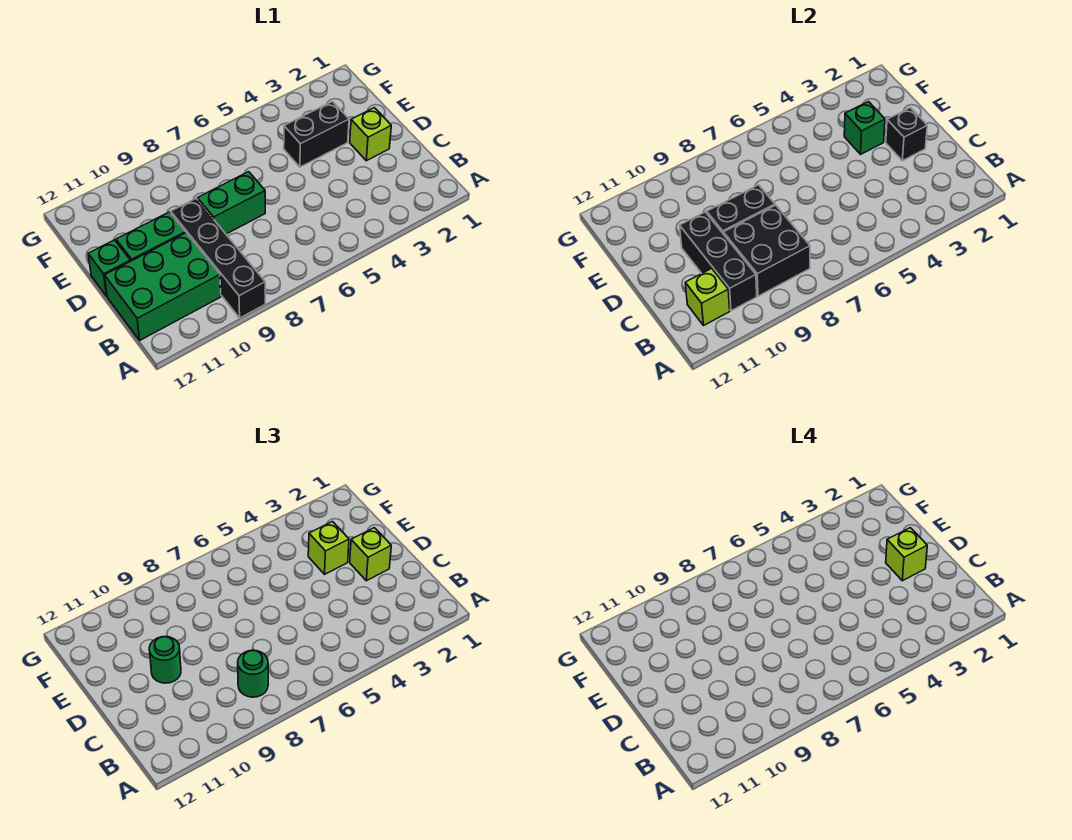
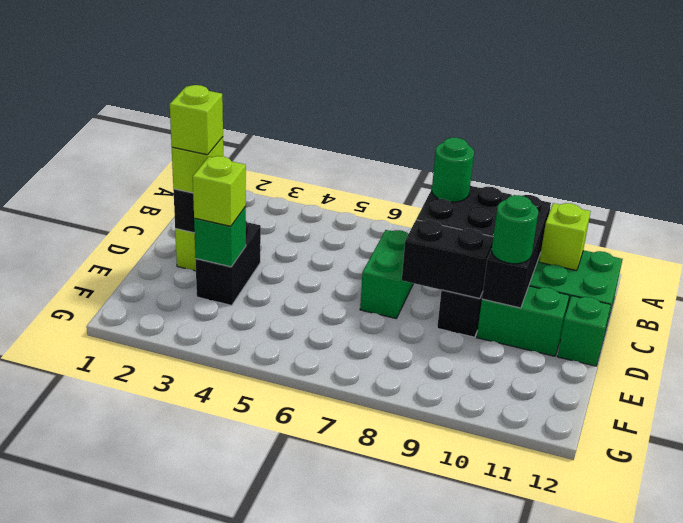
green 1x2 brick [198,172,265,234] -> green 1x2 brick turned to [360,230,414,318]
black 1x2 brick [284,102,349,167] -> black 1x2 brick turned to [195,221,261,305]

